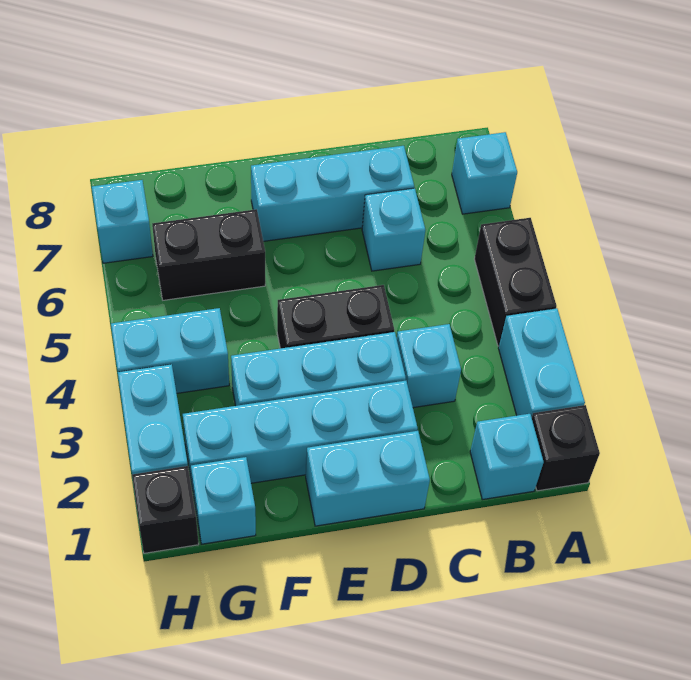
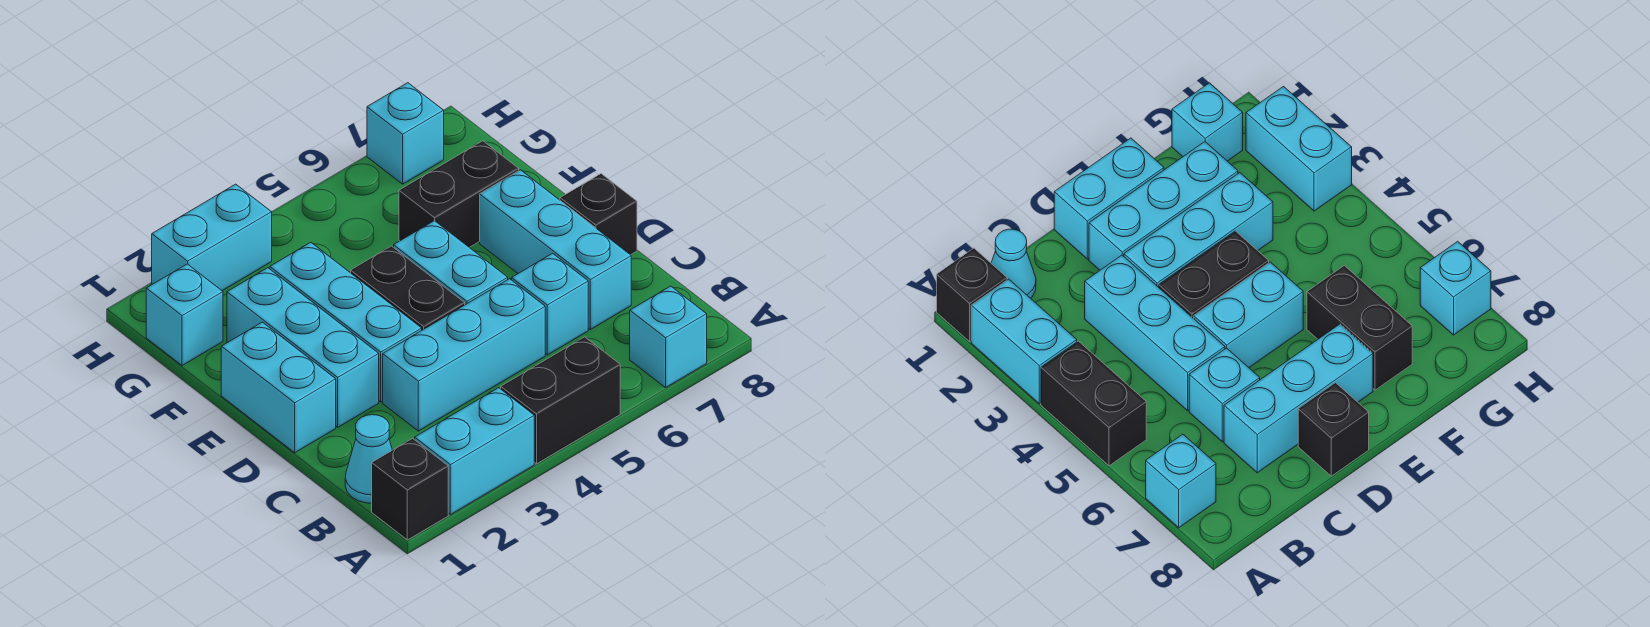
cyan 1x1 brick [470,414,544,500] -> cyan 1x1 cone [345,415,392,503]
cyan 1x1 brick [397,324,461,408] -> cyan 1x3 brick [383,279,545,431]
cyan 1x4 brick [183,381,418,488] -> cyan 1x3 brick [227,268,379,427]
black 1x2 brick [152,209,265,300] -> black 1x2 brick turned to [399,141,519,247]
cyan 1x2 brick [111,308,229,393] -> cyan 1x2 brick moved to [394,221,508,305]
black 1x1 brick [132,466,199,553] -> black 1x1 brick moved to [560,174,637,255]

